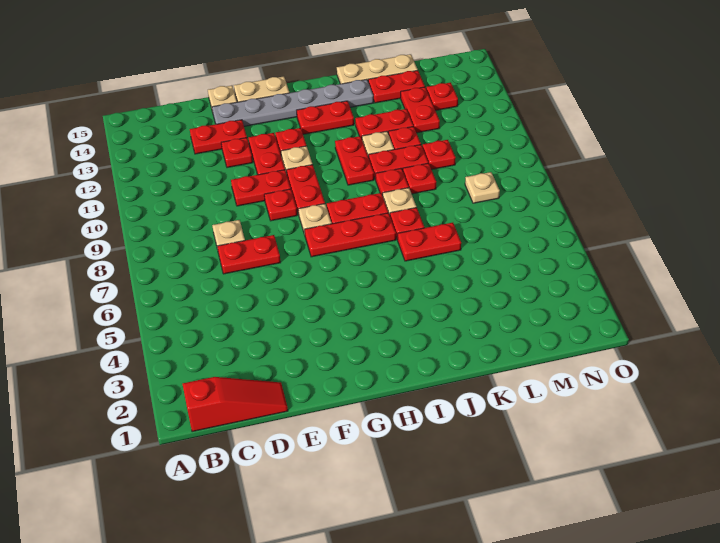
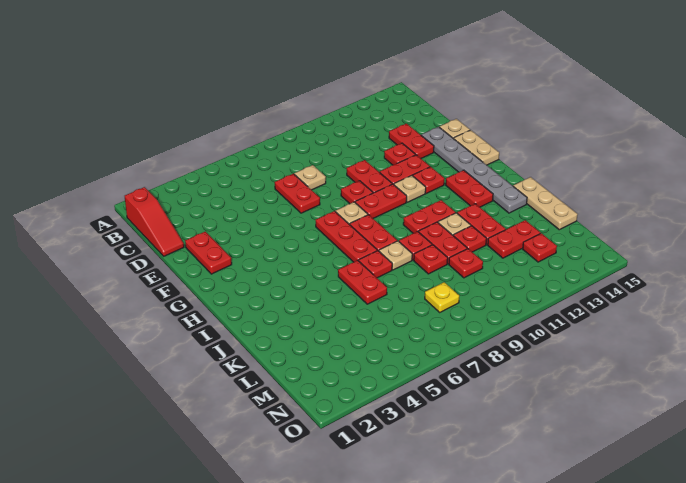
red 1x2 plate [368,70,425,103] -> red 1x2 plate moved to [185,232,232,274]
tan 1x1 plate [465,172,500,203] -> yellow 1x1 plate [425,282,459,312]

